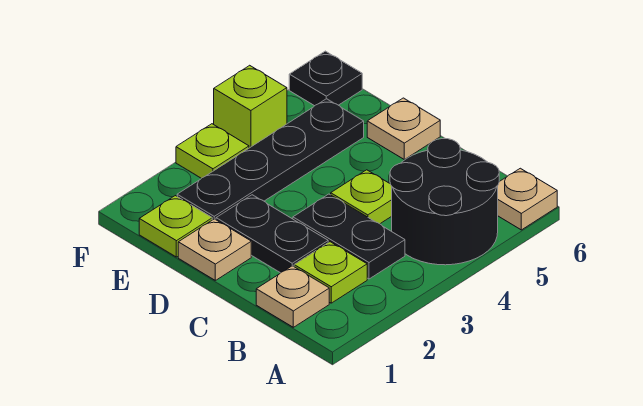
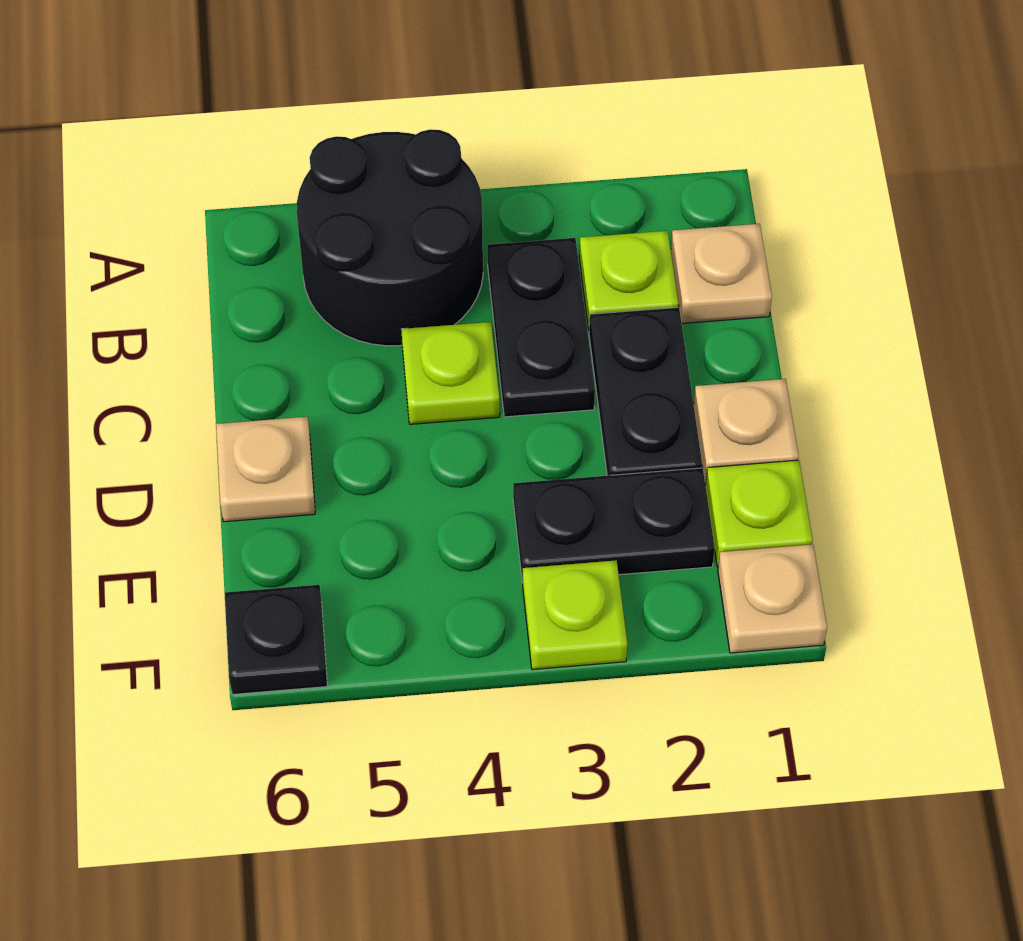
tan 1x1 plate [498,168,557,230] -> tan 1x1 plate moved to [718,544,827,653]
black 1x4 plate [177,99,364,220] -> black 1x2 plate [513,468,715,582]
lime 1x1 brick [214,65,287,148] -> none

